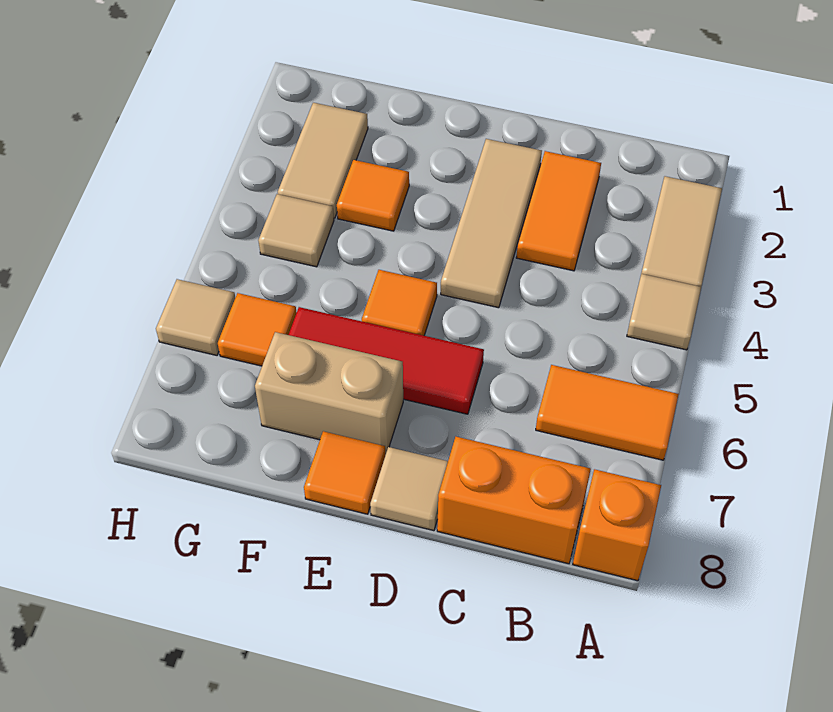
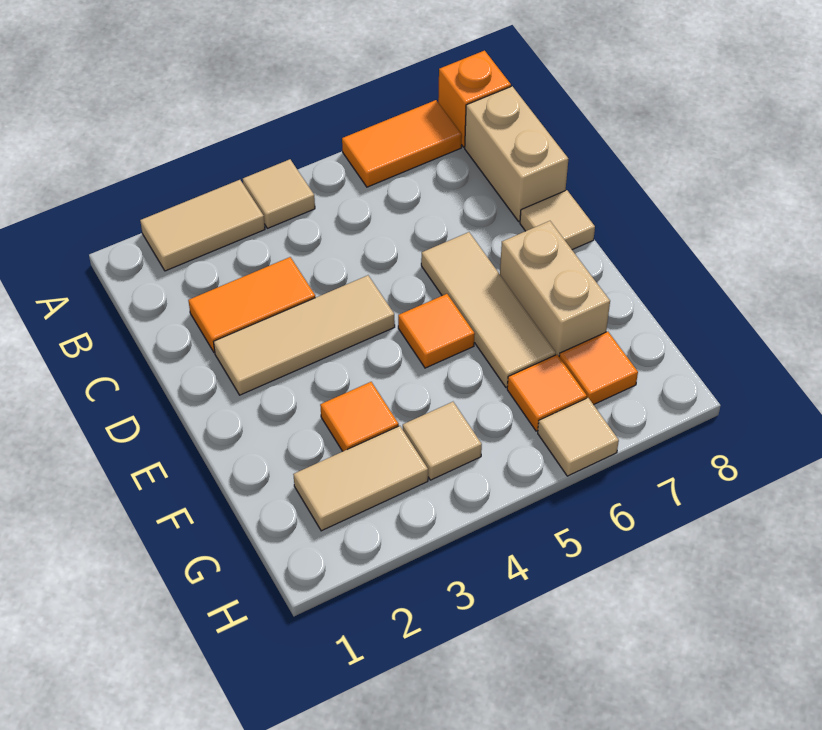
orange 1x2 tile [536,365,679,460] -> orange 1x2 tile turned to [342,100,462,187]
orange 1x2 brick [437,437,591,564] -> tan 1x2 brick [465,86,568,221]
red 1x3 tile [289,307,484,414] -> tan 1x3 tile [421,232,556,387]
orange 1x1 tile [304,431,385,514] -> orange 1x1 tile moved to [559,332,638,405]

